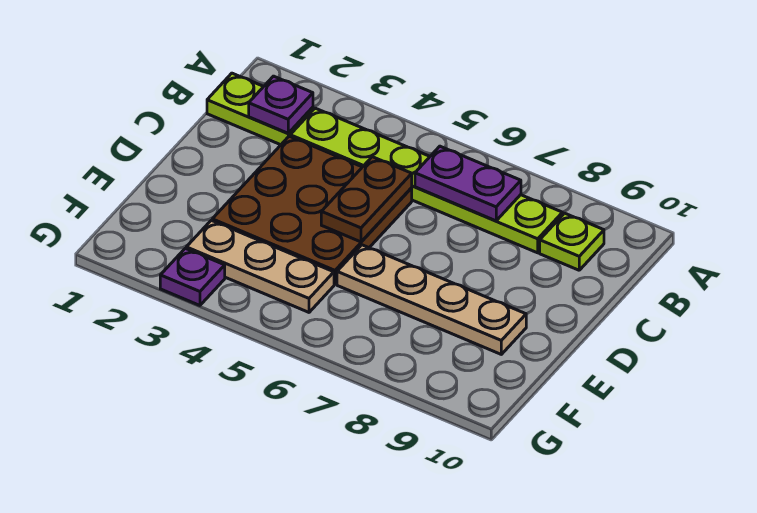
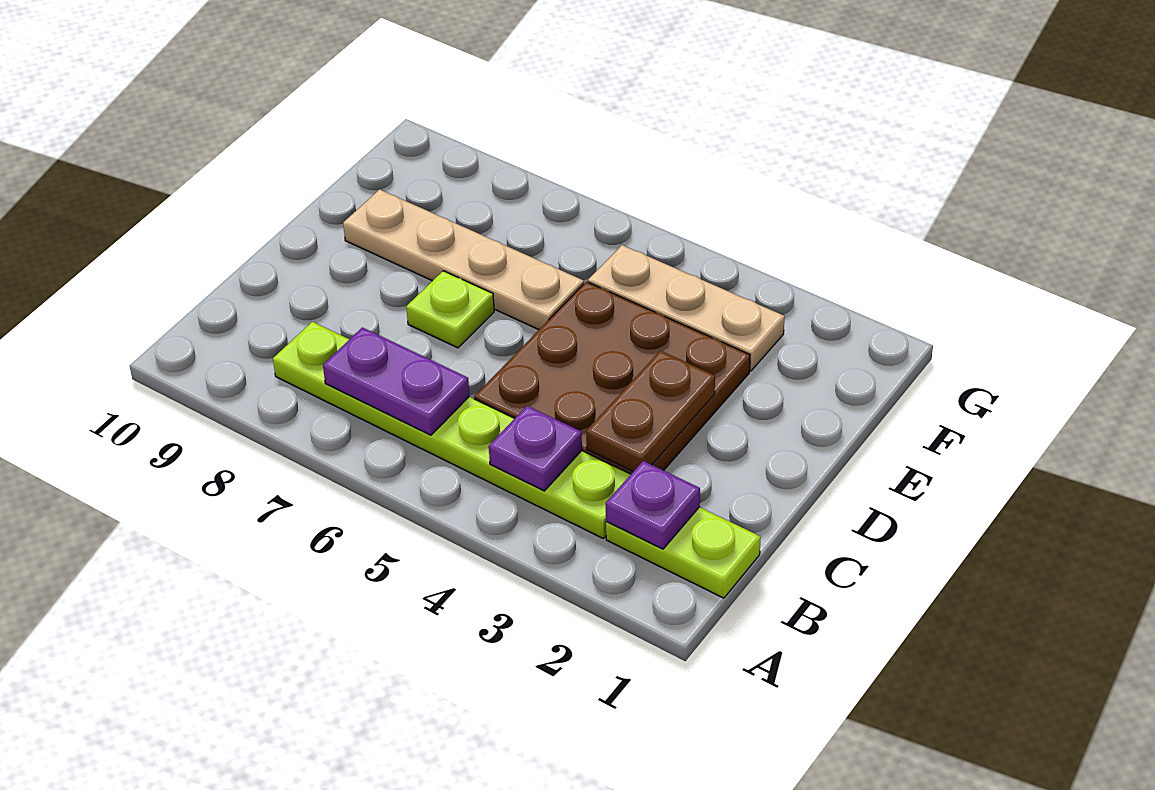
lime 1x1 plate [540,213,604,270] -> lime 1x1 plate moved to [406,271,494,348]
brown 1x2 plate [321,157,412,242] -> brown 1x2 plate moved to [586,351,715,472]
purple 1x1 plate [160,248,225,305] -> purple 1x1 plate moved to [489,406,582,491]

